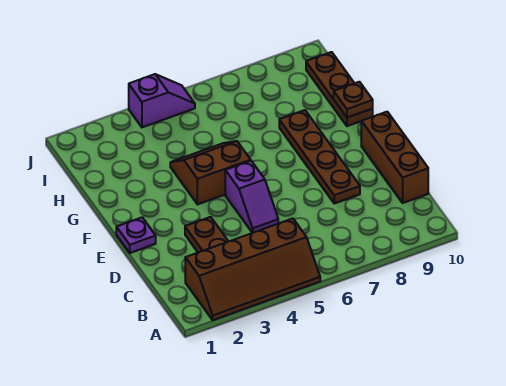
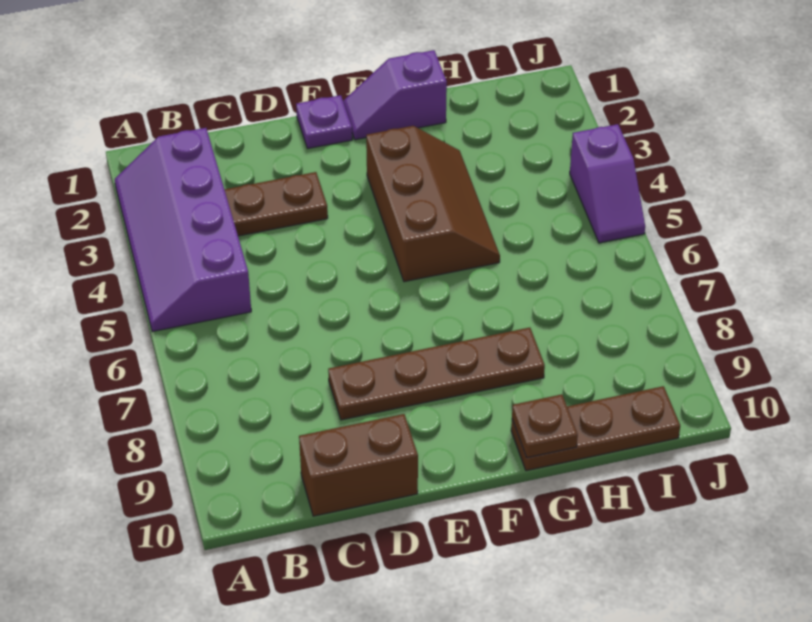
brown 2x4 slope [185,218,320,320] -> purple 2x4 slope [115,128,251,332]
brown 1x3 brick [361,112,428,203] -> brown 1x2 brick [299,414,418,516]
purple 1x2 slope [225,161,278,233] -> purple 1x2 slope moved to [343,50,447,140]
brown 2x2 slope [170,141,251,204] -> brown 2x3 slope [366,126,500,282]

